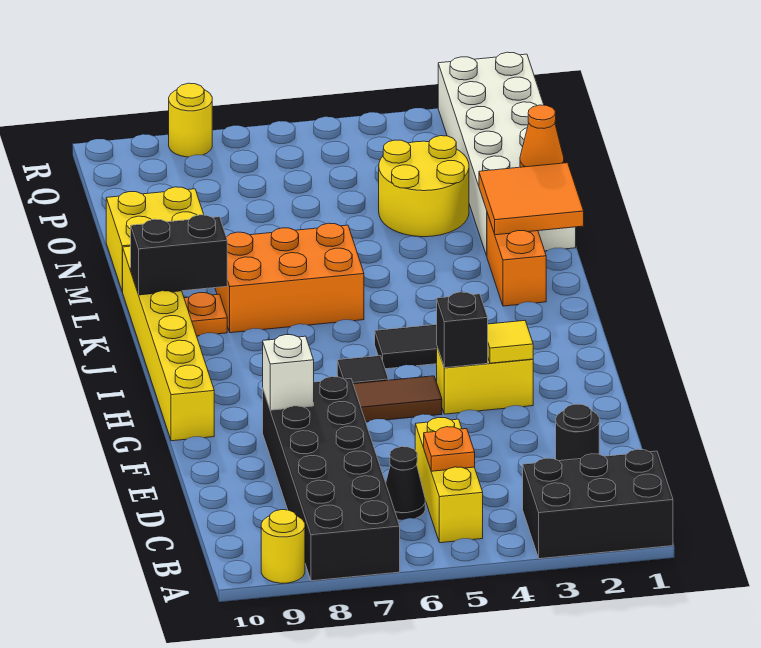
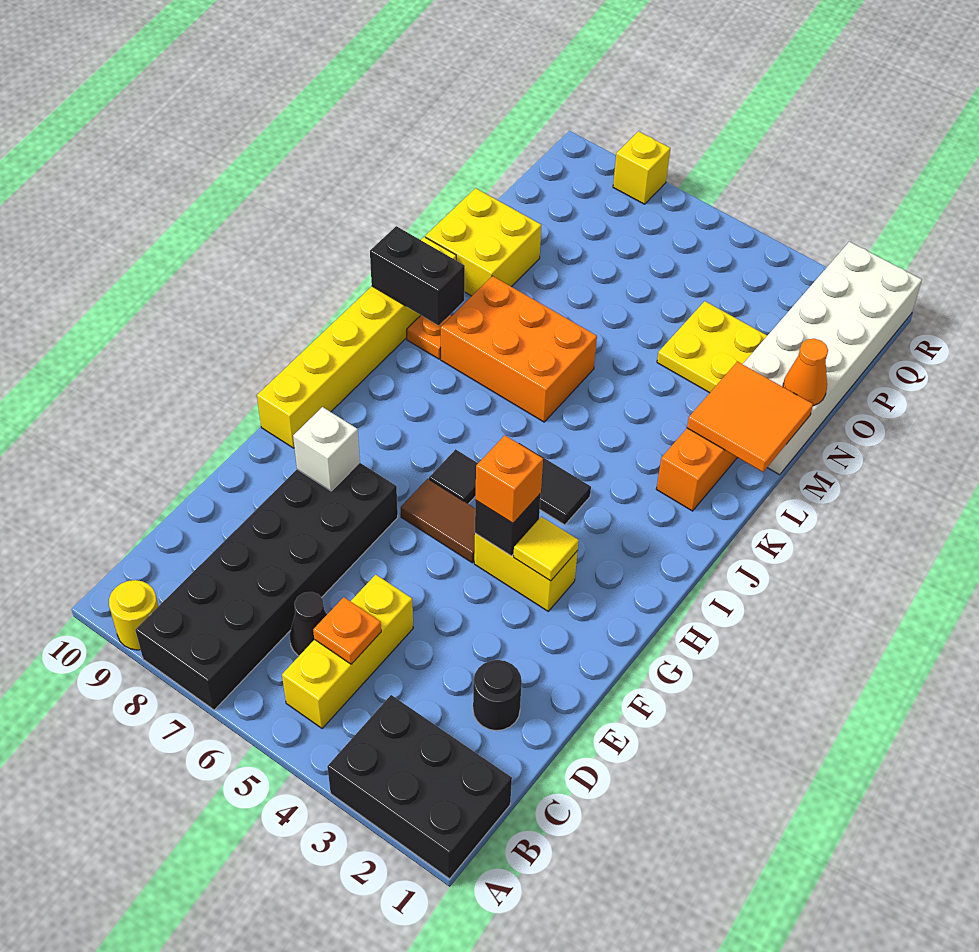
none -> orange 1x1 brick [475,435,543,523]
yellow 2x2 round brick [379,136,469,237] -> yellow 2x2 plate [657,301,767,393]
yellow 1x1 round brick [169,83,212,157] -> yellow 1x1 brick [613,131,670,204]

